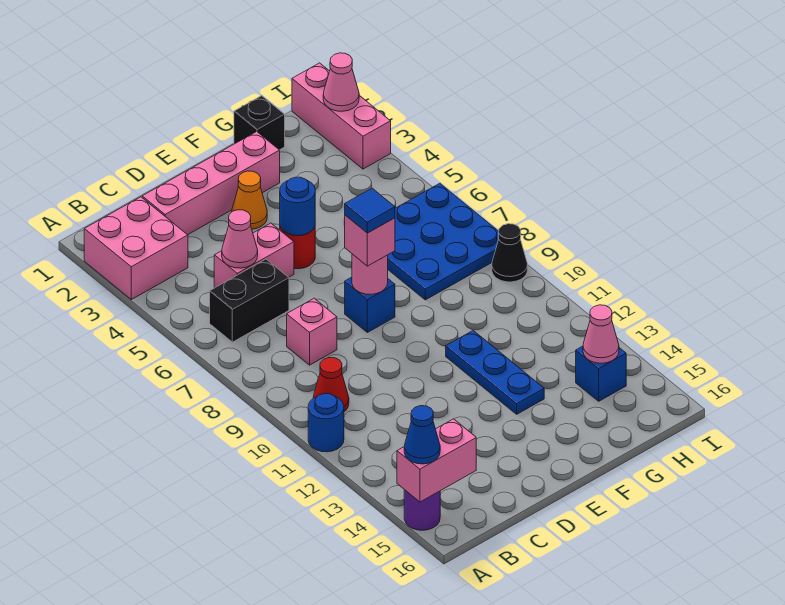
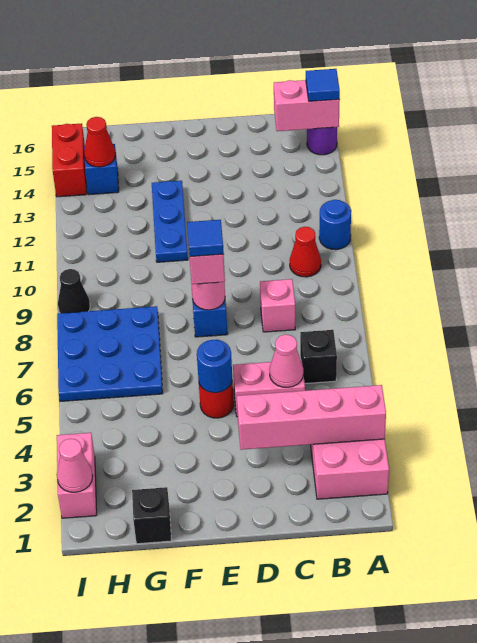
blue 1x1 cone [404,406,440,464] -> blue 1x1 tile [306,69,340,101]
black 1x2 brick [210,259,289,342] -> black 1x1 brick [300,330,337,384]
pink 1x4 brick [142,132,280,235] -> pink 1x4 brick moved to [237,385,386,450]
orange 1x1 cone [232,171,267,229] -> none
pink 1x1 cone [583,305,619,363] -> red 1x1 cone [84,117,115,167]
pink 1x3 brick [292,63,391,169] -> pink 1x2 brick [57,433,97,518]
none -> red 1x2 brick [52,123,87,197]

